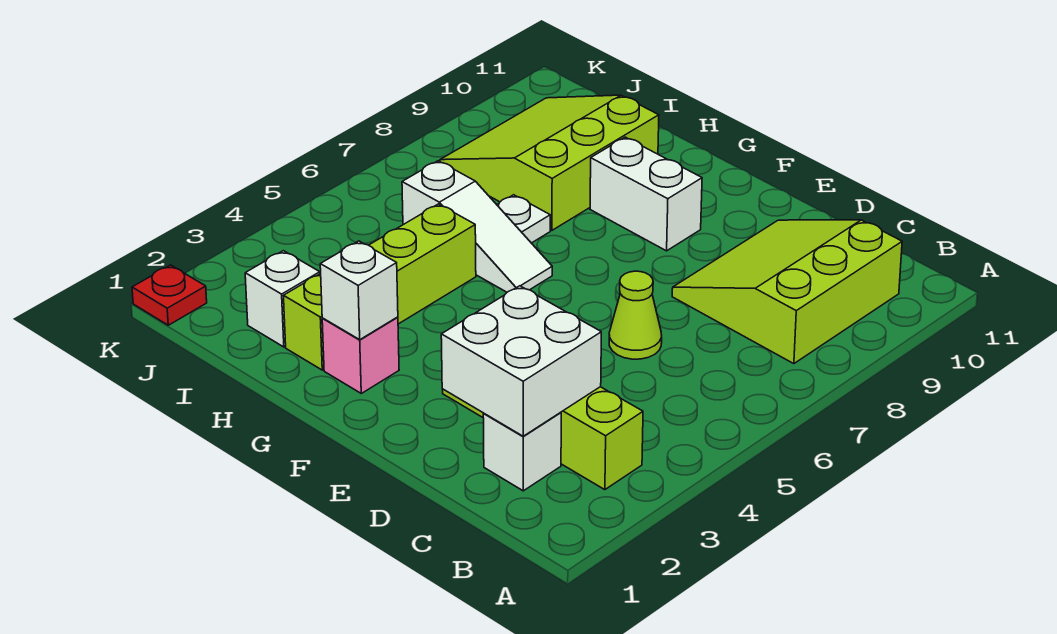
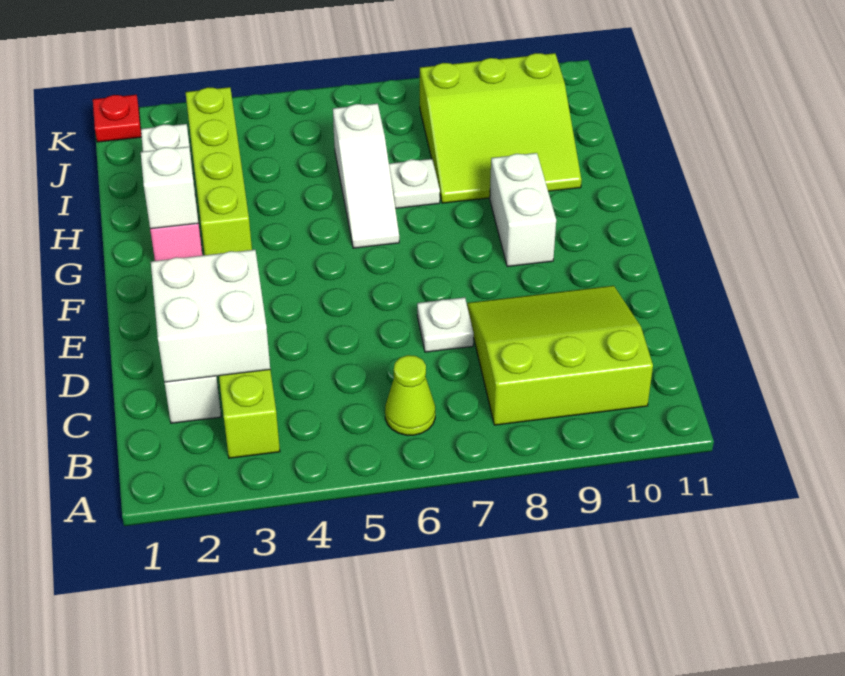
lime 1x1 cone [609,271,662,359] -> lime 1x1 cone moved to [385,355,435,435]
none -> white 1x1 plate [417,297,474,352]
lime 1x4 brick [284,204,476,370] -> lime 1x4 brick turned to [185,87,252,255]
lime 3x3 slope [440,95,659,230] -> lime 3x3 slope turned to [420,53,582,203]

